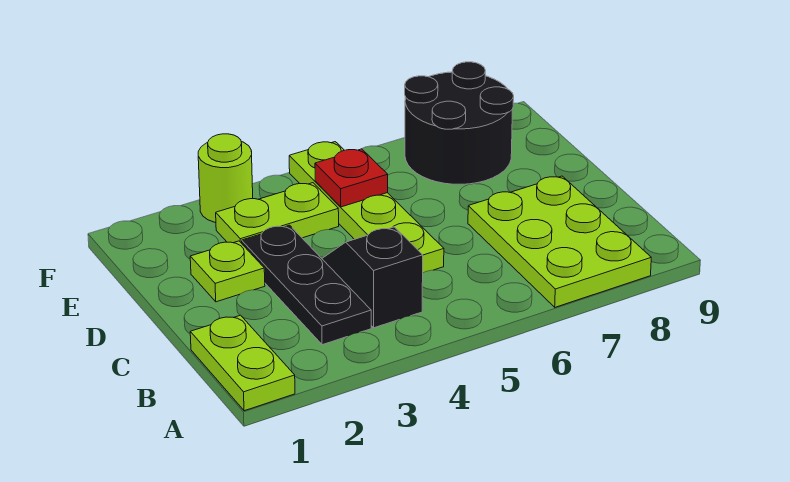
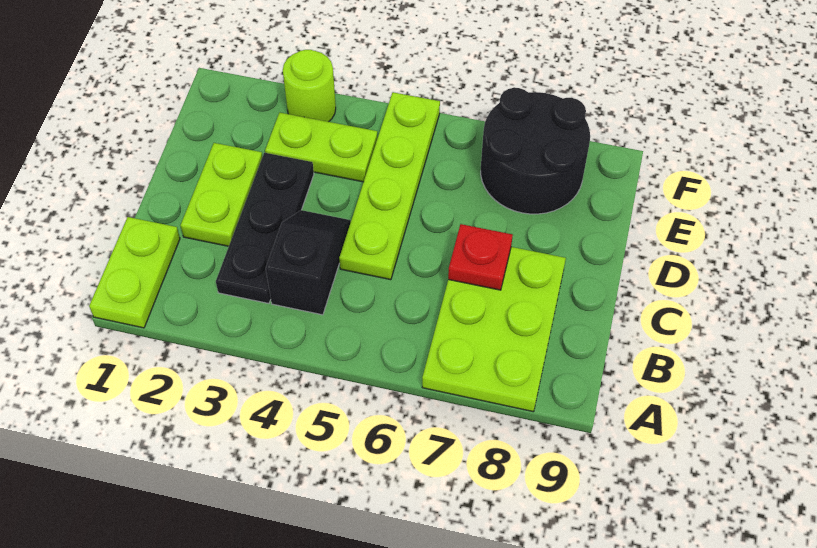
lime 1x1 plate [190,241,265,302] -> lime 1x2 plate [180,143,262,246]
red 1x1 plate [315,149,388,207] -> red 1x1 plate moved to [448,224,513,290]

